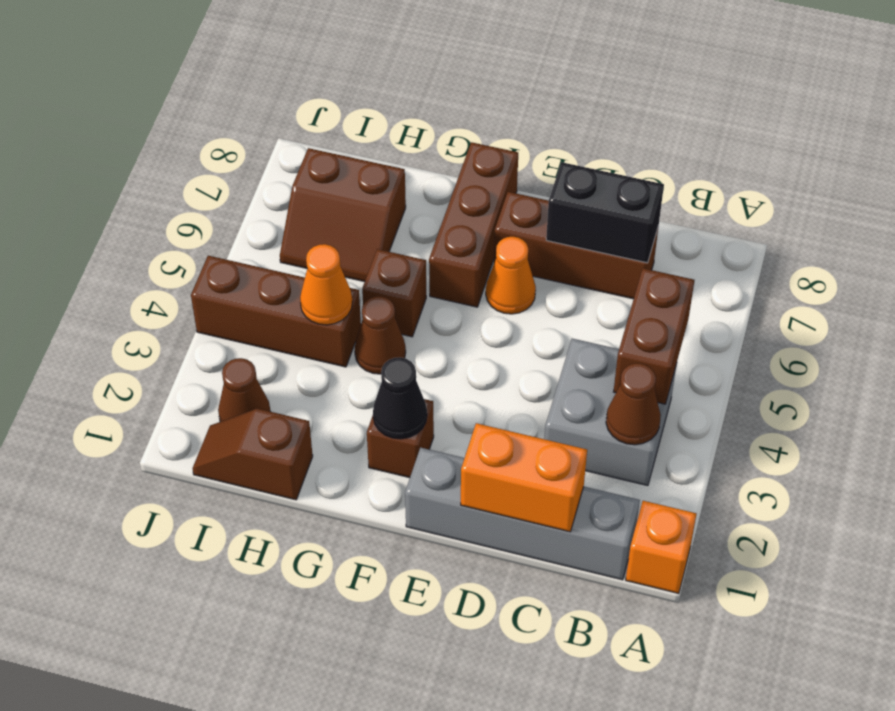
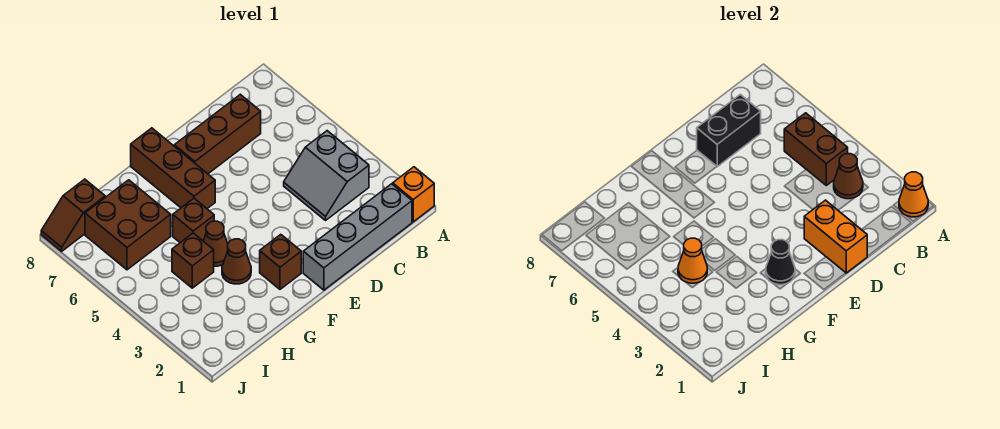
grey 2x2 brick [544,339,676,486] -> grey 2x2 slope [284,131,369,220]
orange 1x2 brick [461,423,587,532] -> orange 1x2 brick turned to [804,200,867,273]
orange 1x1 cone [486,237,536,314] -> orange 1x1 cone moved to [899,172,928,217]
brown 1x2 slope [193,409,313,500] -> brown 1x2 slope moved to [41,179,105,251]
brown 1x3 brick [191,256,361,367] -> brown 1x1 brick [172,233,214,288]
brown 2x2 slope [280,148,406,282] -> brown 2x2 brick [85,180,171,270]
brown 1x1 cone [218,358,271,422] -> brown 1x1 cone moved to [222,239,251,284]

